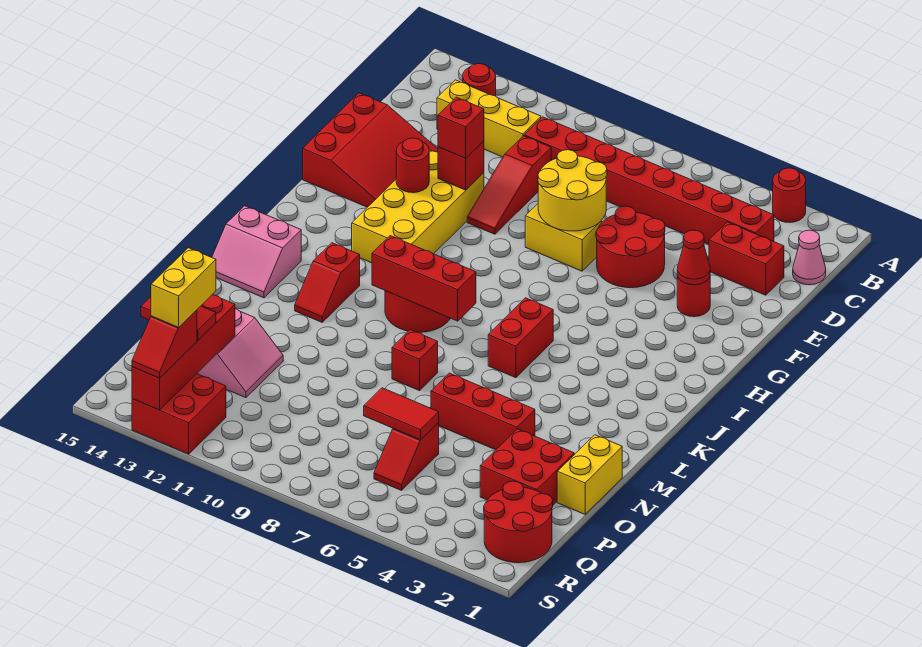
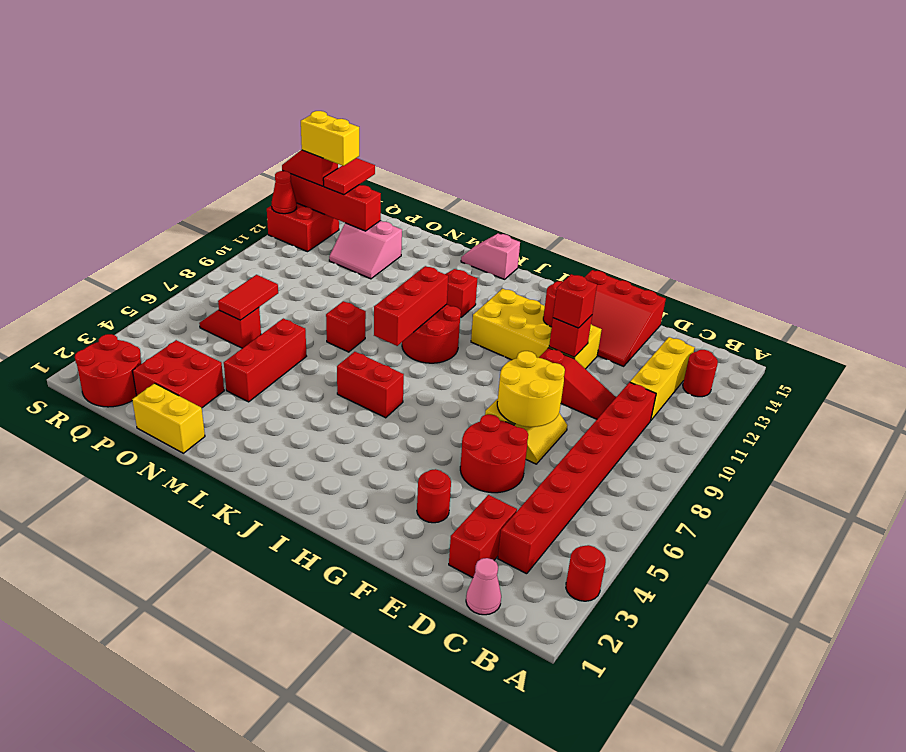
red 1x3 slope [467,136,551,234] -> red 1x3 slope turned to [539,348,616,419]
red 1x1 cone [677,230,710,285] -> red 1x1 cone moved to [272,171,297,214]
pink 2x2 slope [212,206,301,298] -> pink 1x2 slope [461,234,520,279]

